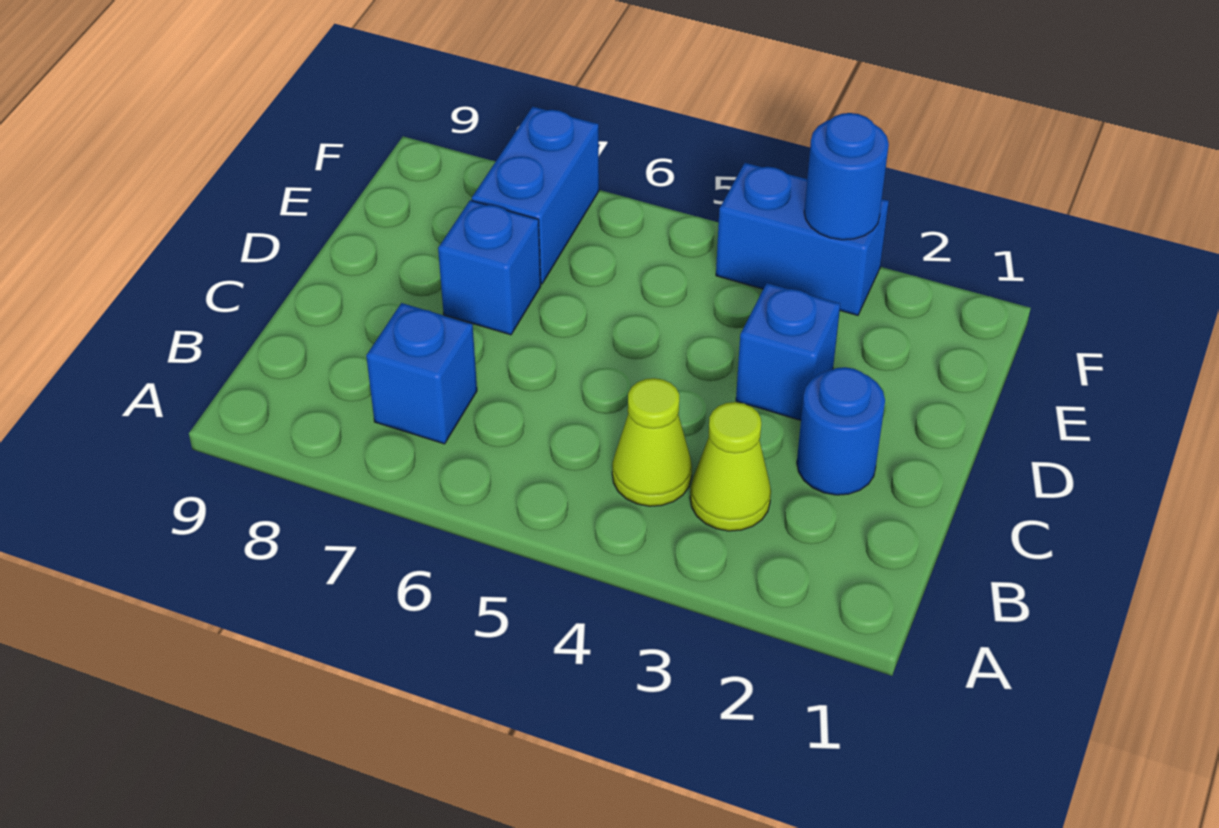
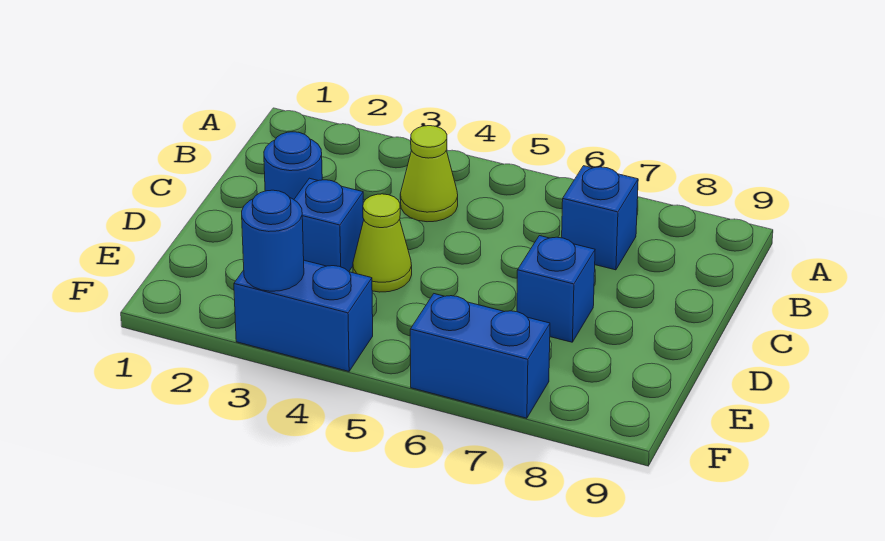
lime 1x1 cone [690,402,771,531] -> lime 1x1 cone moved to [353,194,412,292]
blue 1x2 brick [472,107,599,284] -> blue 1x2 brick turned to [410,294,550,418]

